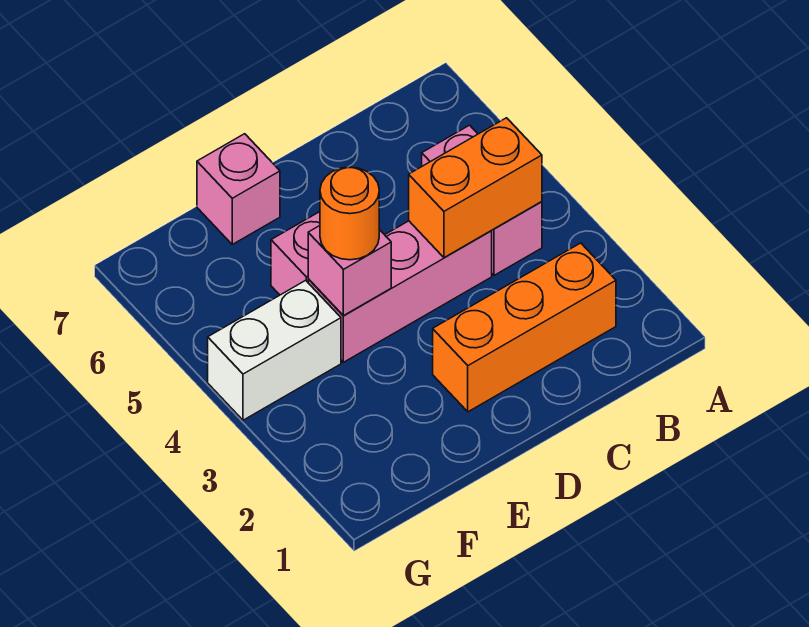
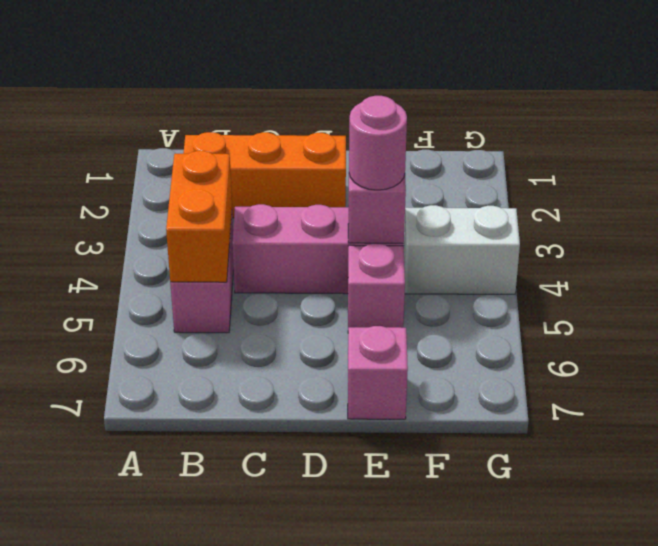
orange 1x2 brick [409,118,542,258] -> orange 1x2 brick turned to [166,151,232,282]
orange 1x1 round brick [320,167,379,260] -> pink 1x1 round brick [349,96,407,190]

